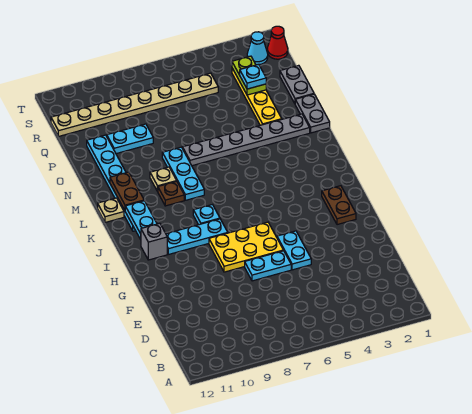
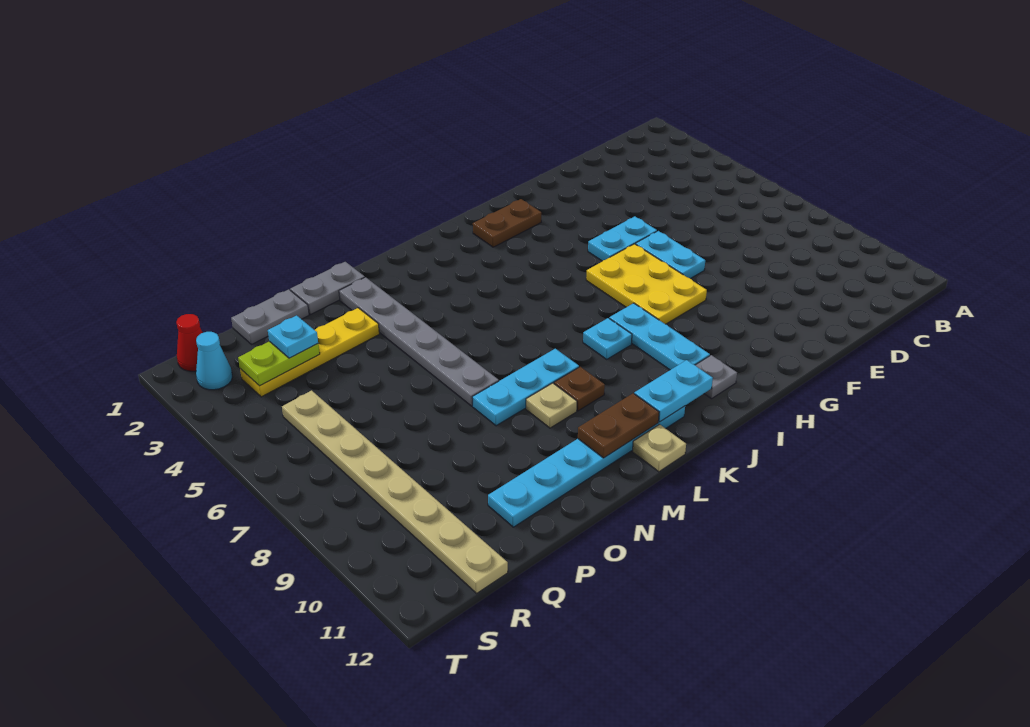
grey 1x1 brick [141,223,167,260] -> grey 1x1 plate [696,355,737,399]
cyan 1x2 plate [107,124,153,154] -> none

